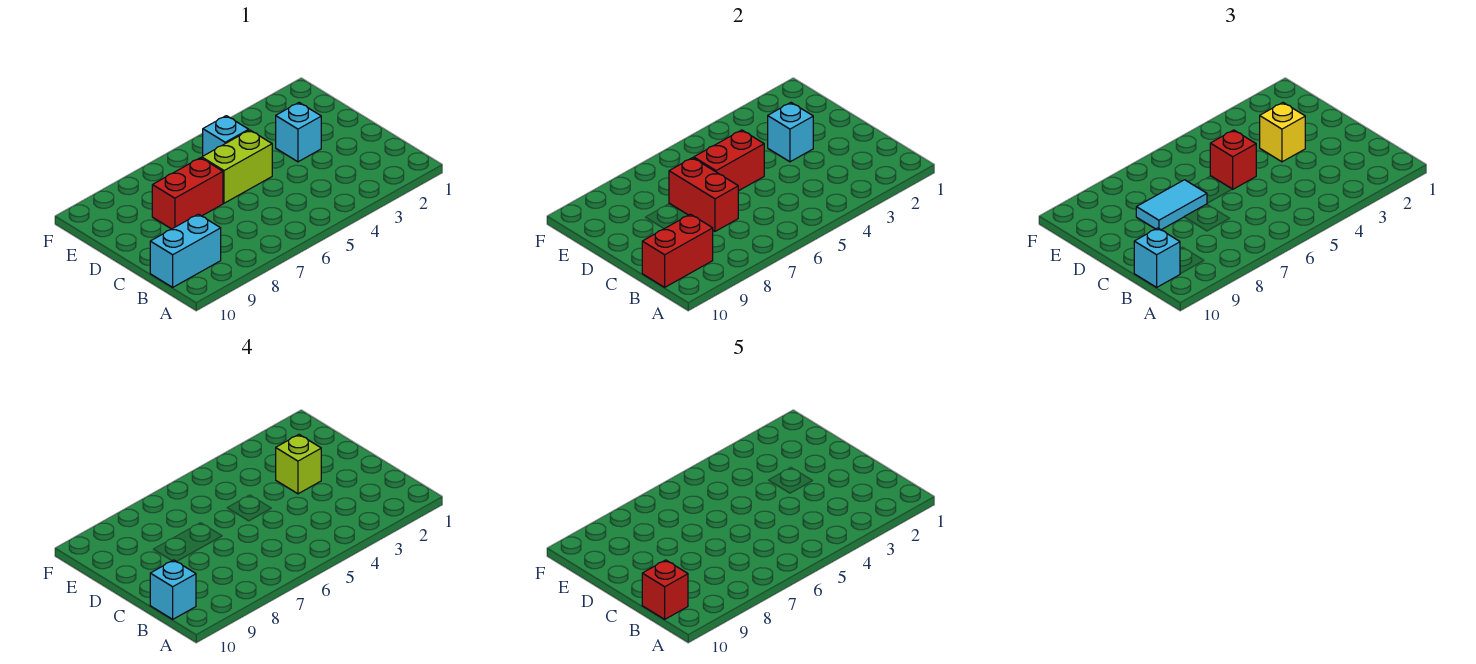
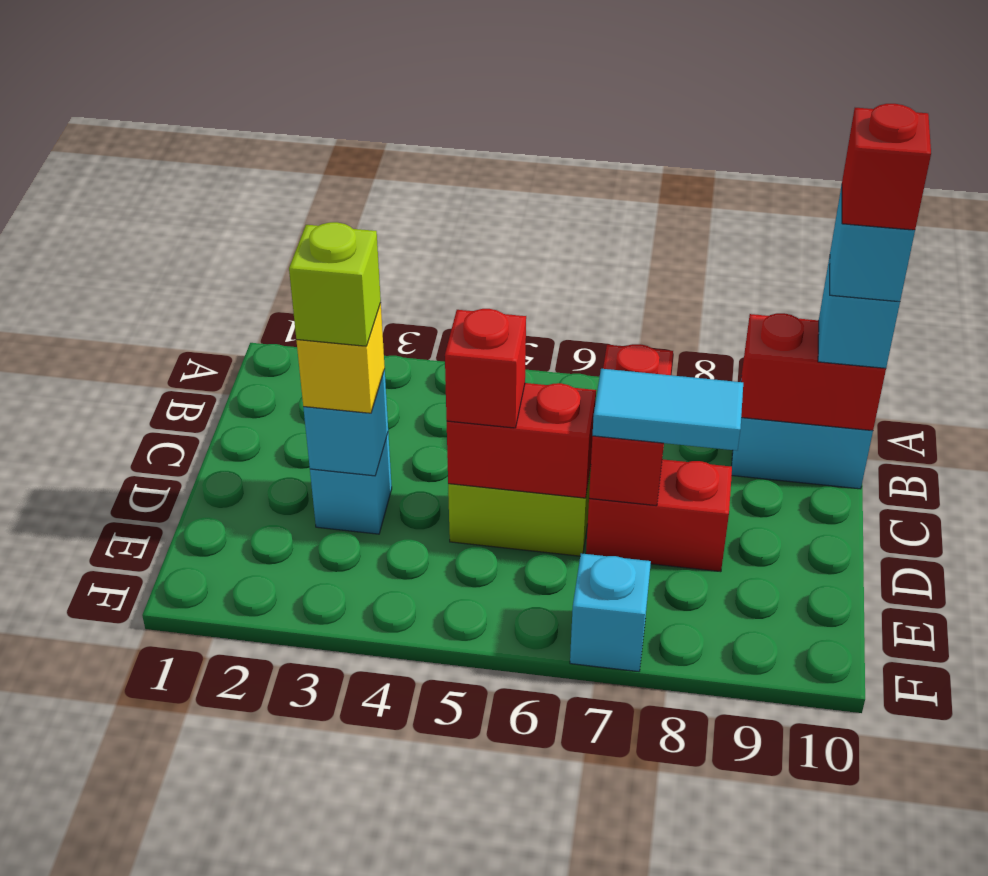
cyan 1x1 brick [203,116,249,156] -> cyan 1x1 brick moved to [570,553,651,672]

